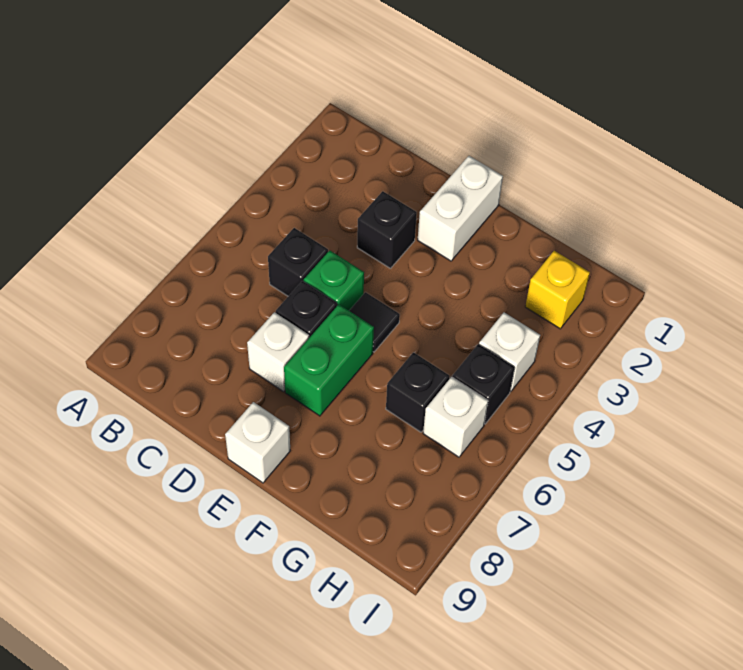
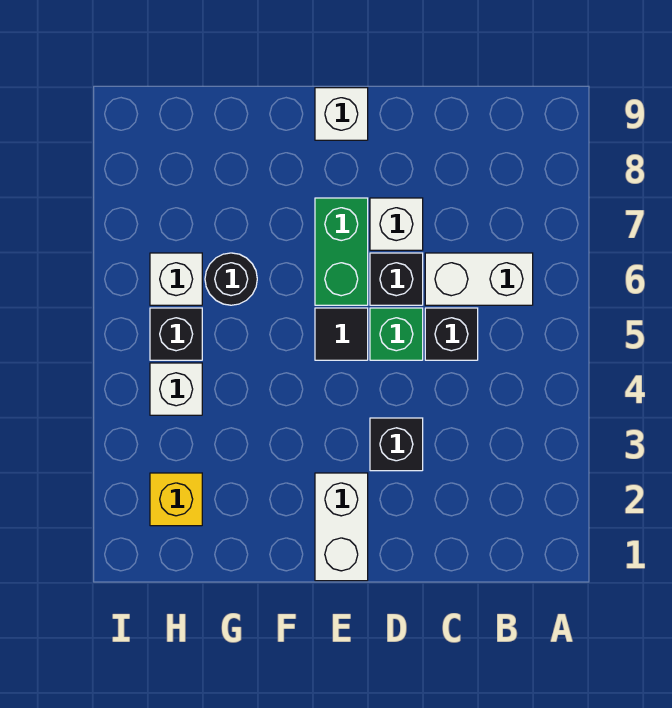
none -> white 1x2 brick [425,253,533,305]
black 1x1 brick [386,352,449,432] -> black 1x1 round brick [205,253,257,305]

